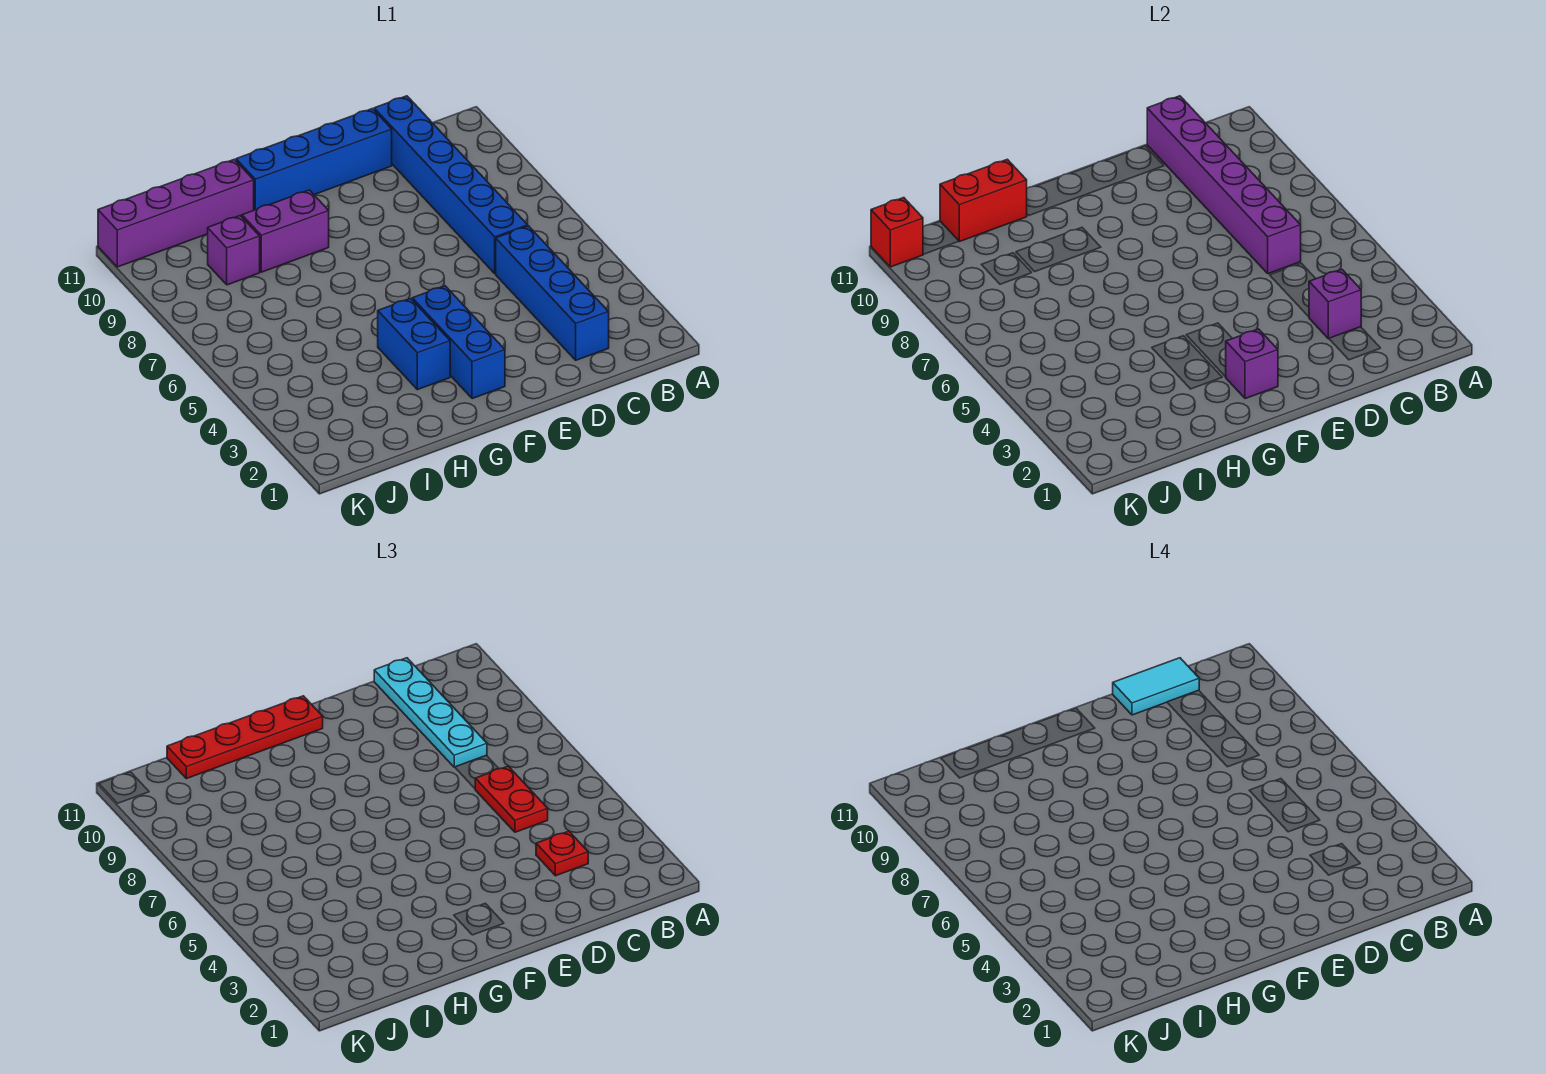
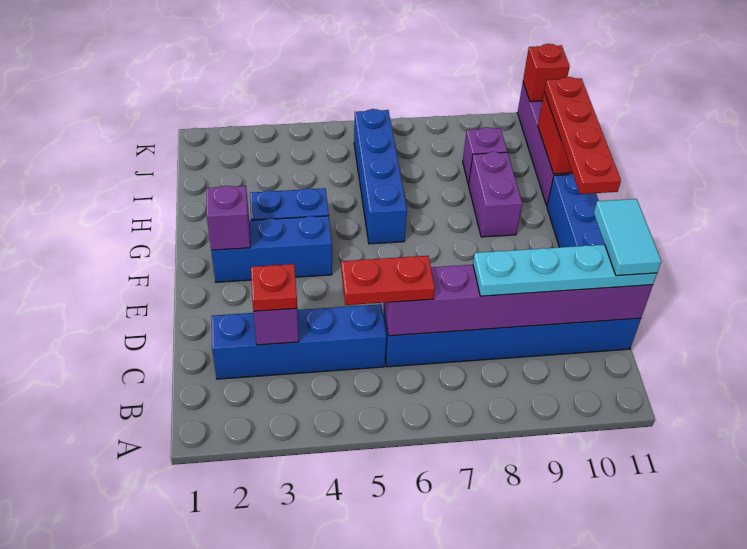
none -> blue 1x4 brick [354,109,407,244]

